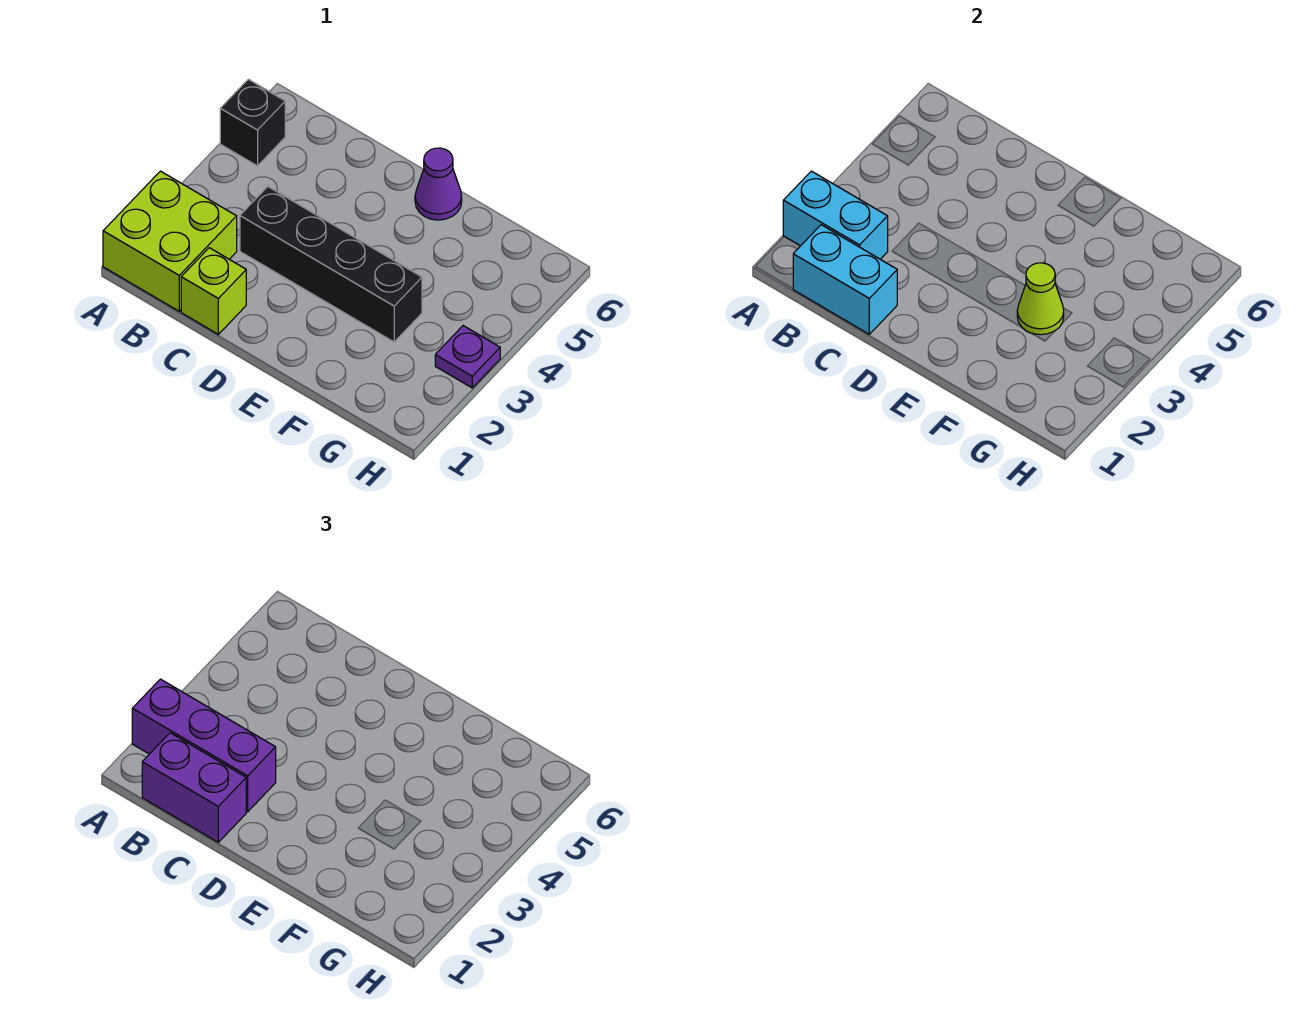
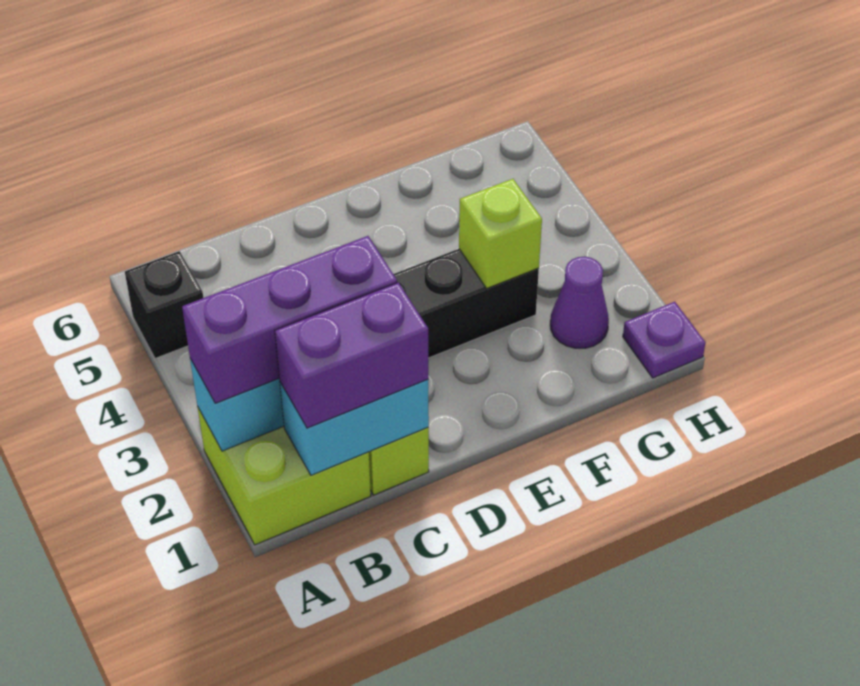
purple 1x1 cone [415,148,462,220] -> purple 1x1 cone moved to [550,256,609,348]
lime 1x1 cone [1017,263,1064,335] -> lime 1x1 brick [459,179,542,289]
purple 1x1 plate [435,326,500,388] -> purple 1x1 plate moved to [623,302,706,378]

